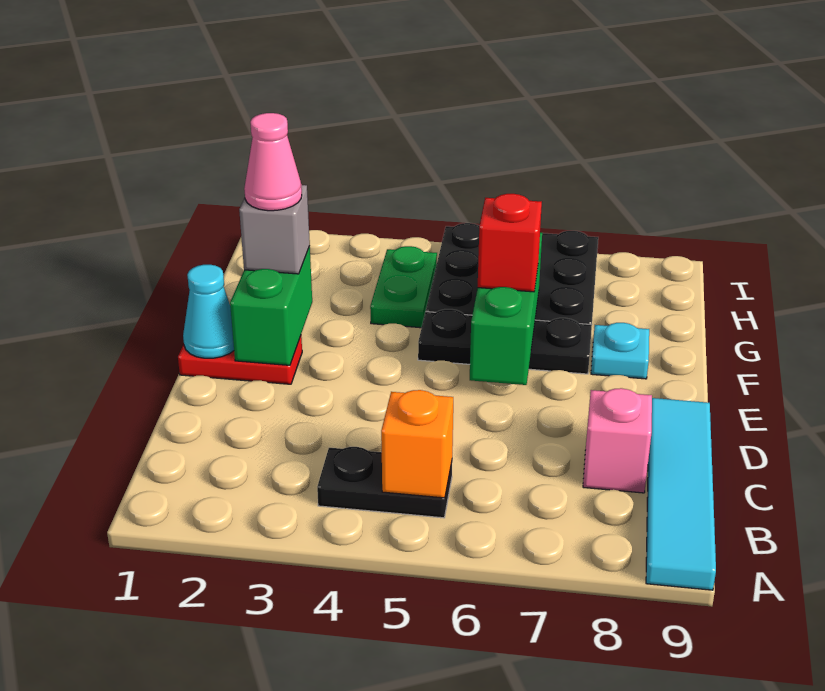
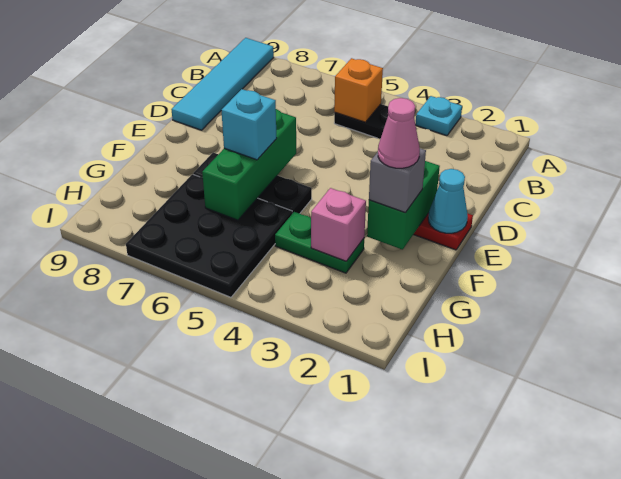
pink 1x1 brick [583,388,652,493] -> pink 1x1 brick moved to [311,188,366,261]
red 1x1 brick [478,194,542,292] -> cyan 1x1 brick [221,89,277,160]
cyan 1x1 plate [591,323,649,379] -> cyan 1x1 plate moved to [415,96,462,136]
green 1x2 plate [370,246,437,328] -> green 1x2 plate turned to [275,212,364,273]

